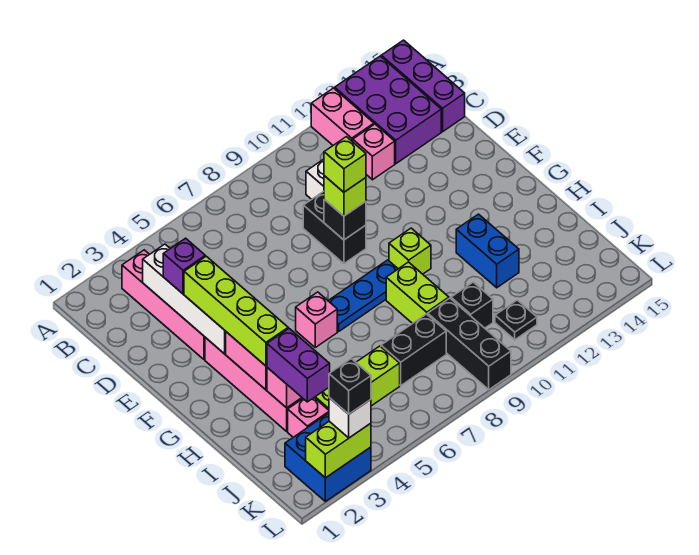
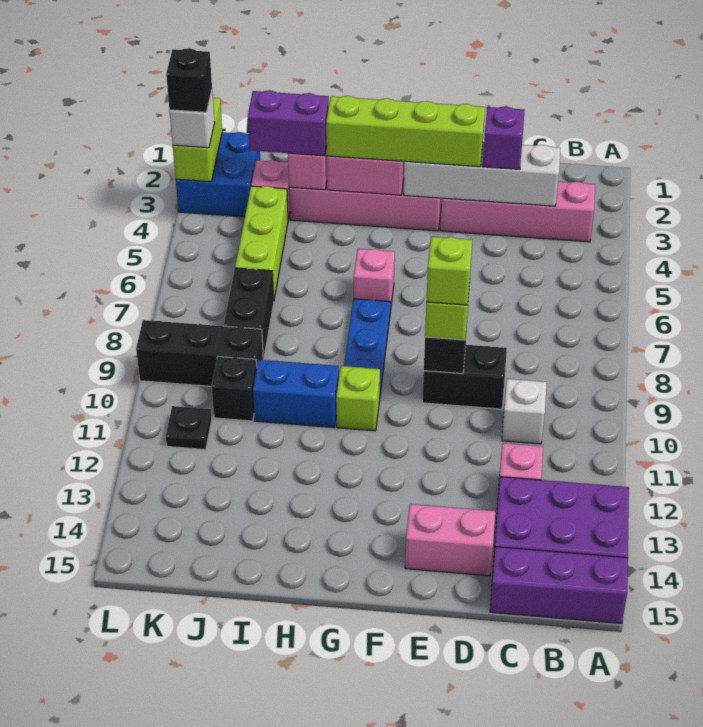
pink 1x2 brick [311,88,374,145] -> pink 1x2 brick moved to [405,504,495,576]
lime 1x2 brick [386,262,449,324] -> none
blue 1x2 brick [456,214,519,288] -> blue 1x2 brick moved to [253,360,339,428]

